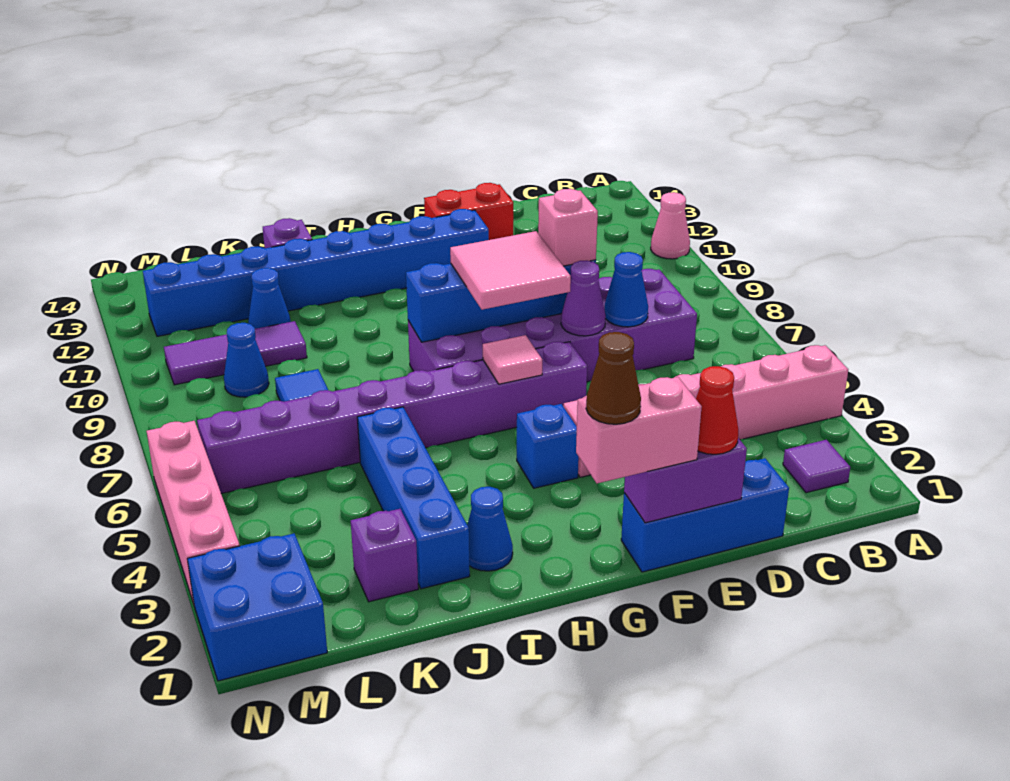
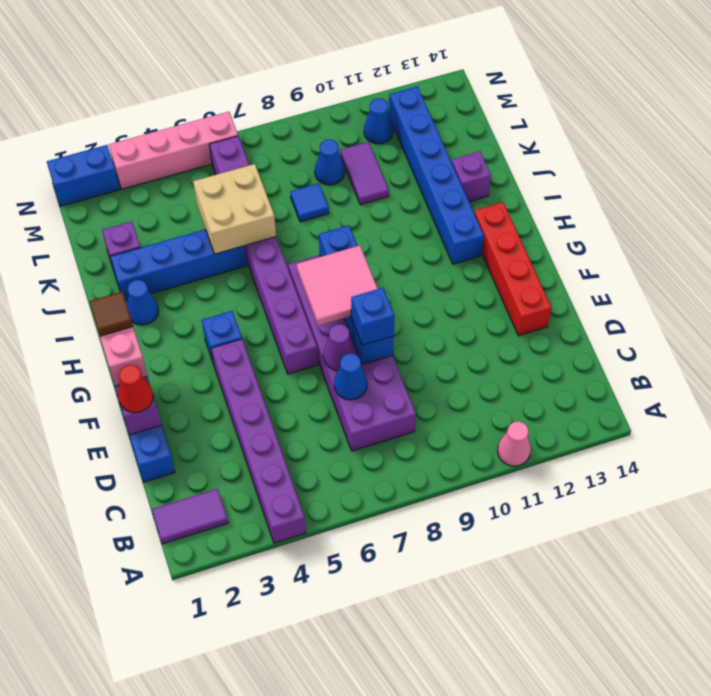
pink 1x6 brick [563,345,848,477] -> purple 1x6 brick [211,339,306,543]
purple 1x1 tile [783,440,850,493] -> purple 1x2 tile [152,489,228,544]
pink 1x1 brick [538,189,598,266] -> blue 1x1 brick [351,288,394,345]
red 1x2 brick [424,183,513,240] -> red 1x4 brick [474,202,551,336]
blue 1x8 brick [143,209,489,336] -> blue 1x6 brick [389,86,484,264]
brown 1x1 cone [586,332,641,424] -> brown 1x1 tile [89,292,133,336]
pink 1x1 tile [483,335,542,384] -> none
none -> tan 2x2 brick [193,164,276,254]
purple 1x3 tile [164,321,307,385] -> purple 1x2 tile [340,142,389,205]
blue 1x1 cone [248,268,291,329] -> blue 1x1 cone moved to [364,98,393,144]
blue 2x2 brick [187,533,327,681] -> blue 1x2 brick [47,145,120,206]

